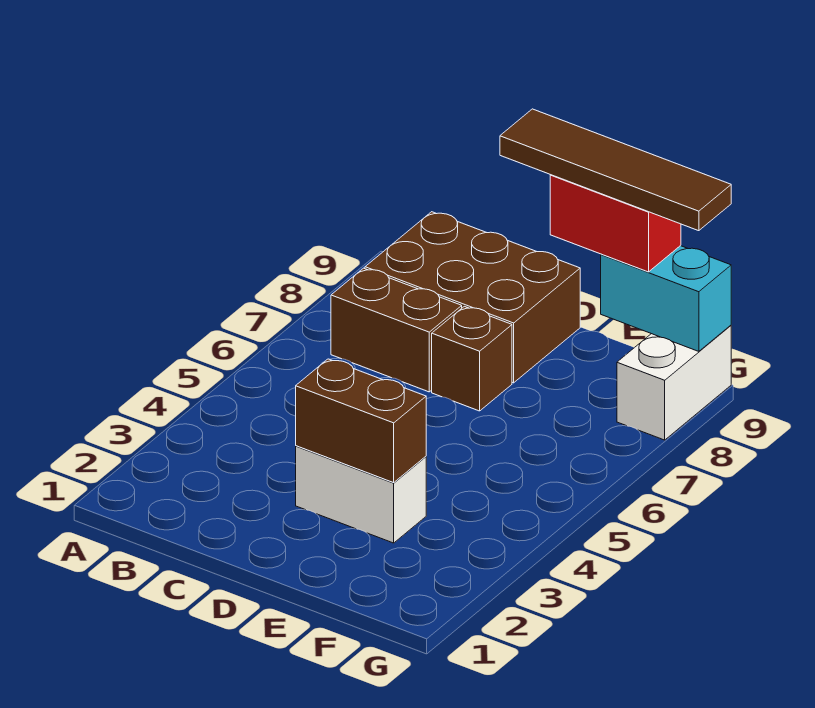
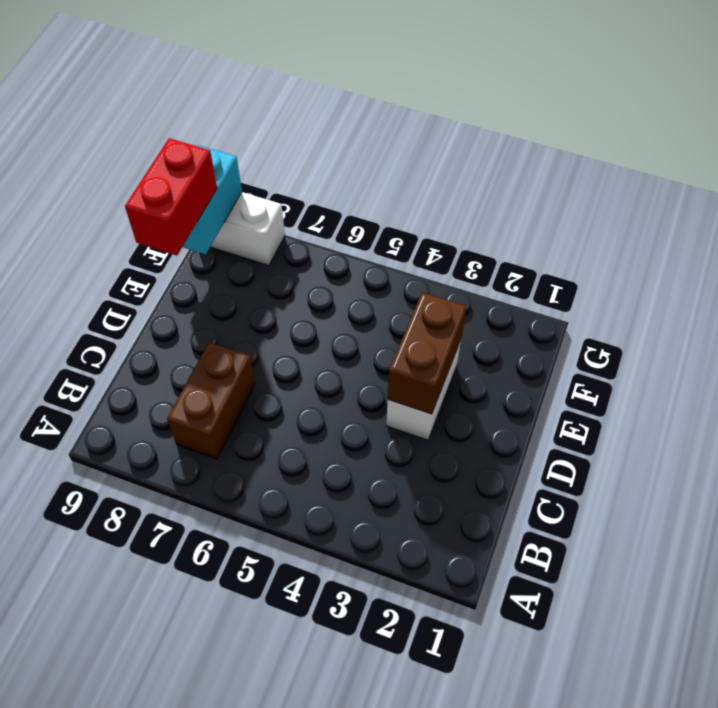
brown 2x3 brick [365,212,580,383] -> none
brown 1x1 brick [432,306,512,411] -> none
brown 1x4 tile [500,109,731,231] -> none

